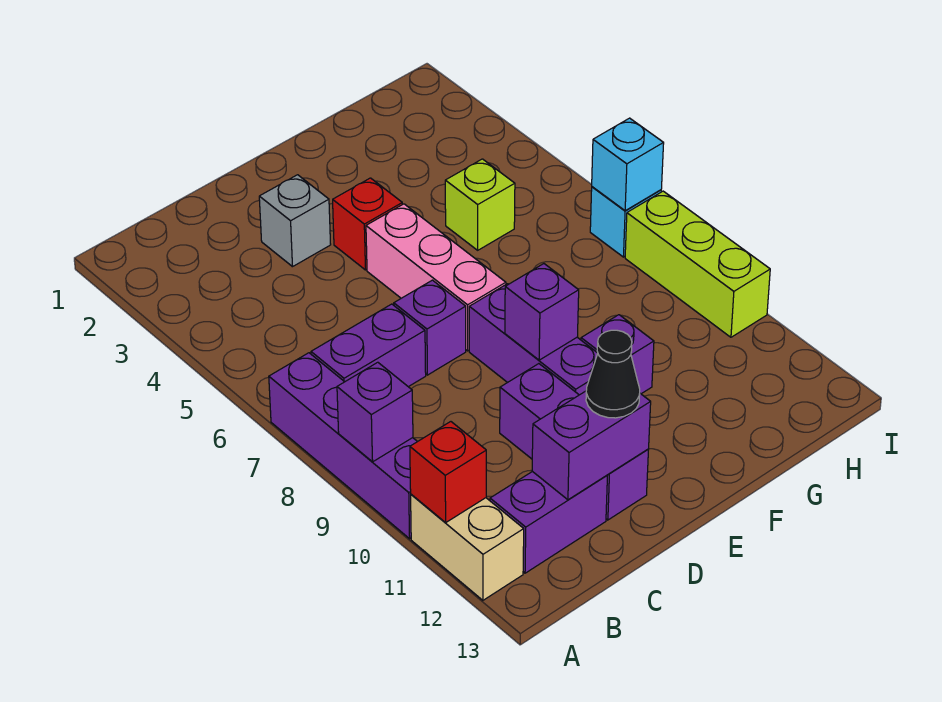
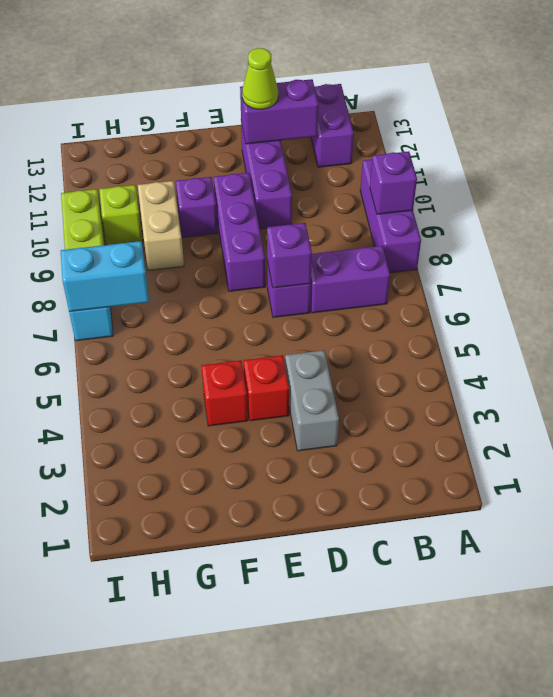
purple 1x4 brick [269,353,417,539] -> purple 1x3 brick [360,160,421,273]
tan 1x2 brick [411,494,524,600] -> tan 1x2 brick moved to [138,181,184,271]
red 1x1 brick [410,422,486,522] -> red 1x1 brick moved to [201,360,248,426]
purple 1x2 brick [490,471,607,573] -> purple 1x2 brick turned to [311,84,354,167]
grey 1x1 brick [259,175,331,267] -> grey 1x2 brick [285,350,339,451]
black 1x1 cone [586,330,640,418] -> lime 1x1 cone [242,48,278,109]
pink 1x3 brick [366,204,506,351] -> none
purple 1x1 brick [505,264,579,360] -> purple 1x1 brick moved to [267,223,312,288]
lime 1x1 brick [445,159,515,250] -> lime 1x1 brick moved to [99,185,143,245]
cyan 1x1 brick [592,118,664,211] -> cyan 1x2 brick [61,241,149,312]

